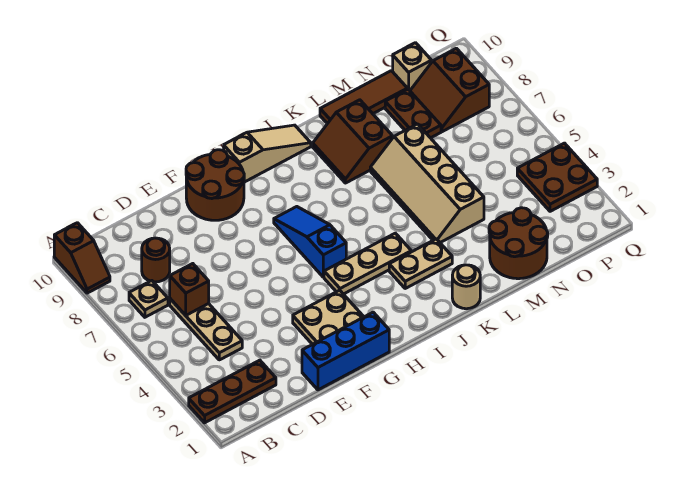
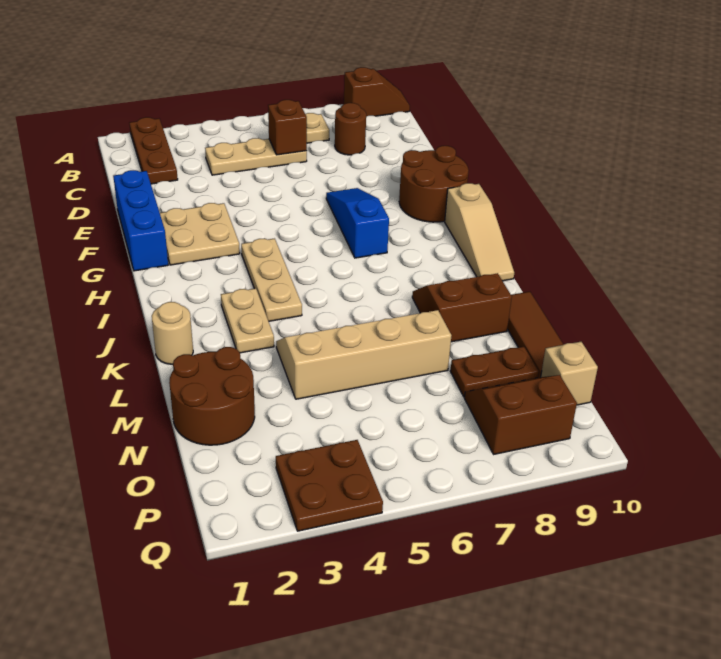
brown 1x2 slope [54,223,110,293] -> brown 1x2 slope turned to [344,67,410,116]
blue 1x3 slope [274,207,346,277] -> blue 1x3 slope turned to [326,188,389,258]

